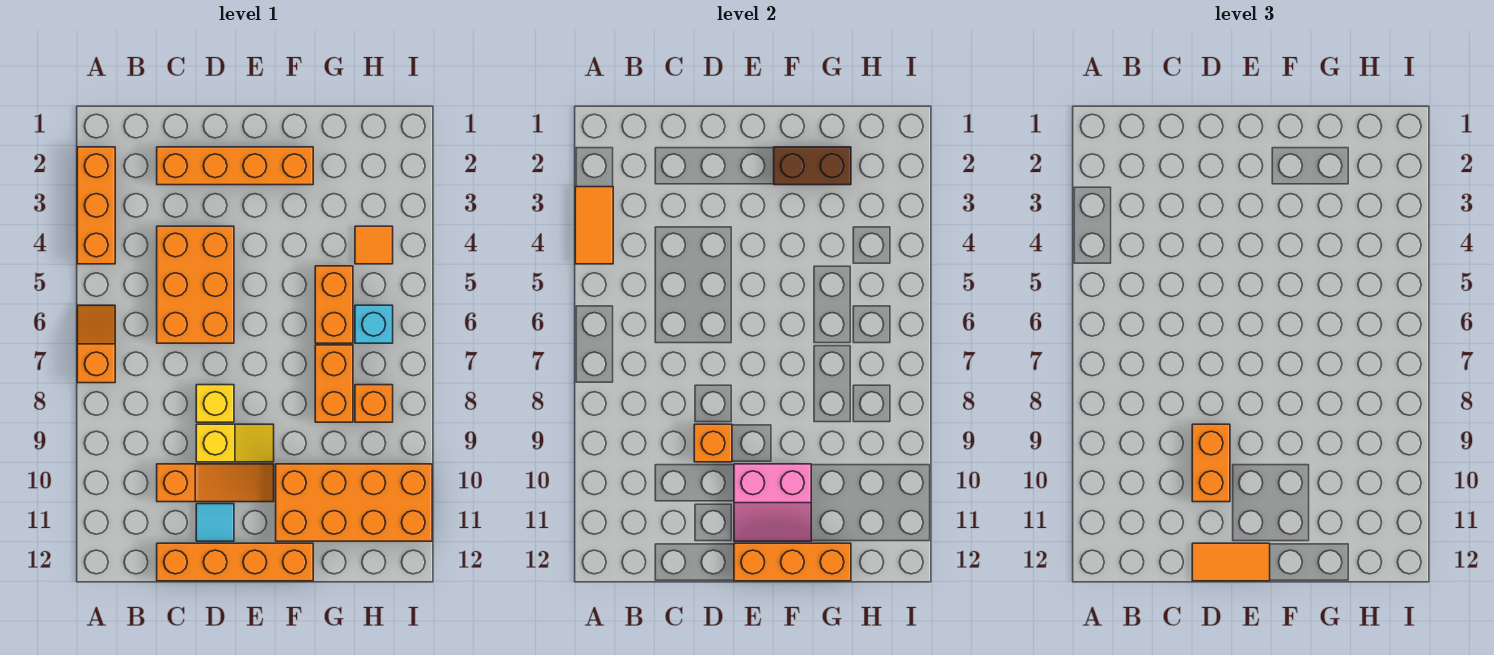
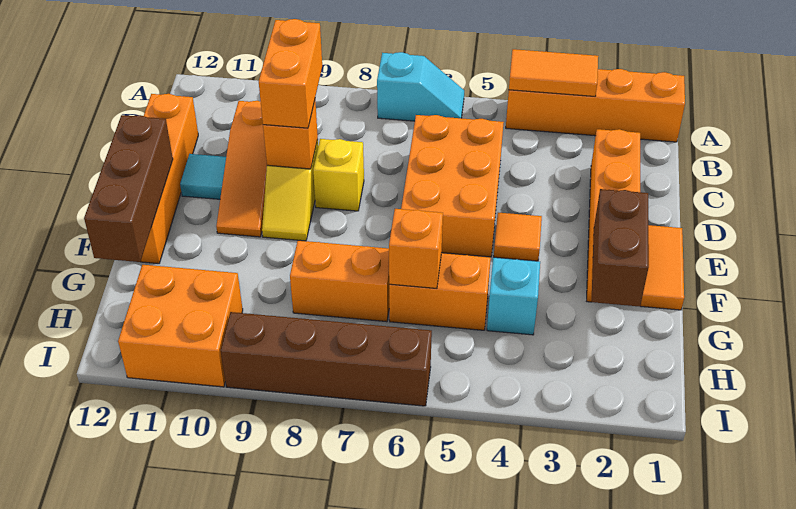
orange 1x3 brick [77,147,115,264] -> orange 1x4 brick [506,69,685,142]
orange 1x2 slope [77,305,115,383] -> cyan 1x2 slope [377,52,464,121]
orange 2x3 brick [157,226,234,343] -> orange 2x3 brick turned to [401,115,504,257]
orange 1x2 brick [1192,424,1230,502] -> orange 1x2 brick turned to [259,19,322,128]
orange 1x2 tile [1192,543,1270,581] -> orange 1x2 tile moved to [641,225,684,310]
pink 2x2 slope [734,464,811,541] -> none
orange 1x3 brick [734,543,851,581] -> brown 1x3 brick [84,115,173,262]
orange 2x4 brick [276,464,432,541] -> orange 2x2 brick [118,265,243,387]
orange 1x1 tile [355,226,393,264] -> orange 1x1 tile moved to [494,213,542,261]
cyan 1x1 brick [355,305,393,343] -> cyan 1x1 brick moved to [487,258,540,335]
orange 1x1 brick [355,385,393,422] -> orange 1x1 brick moved to [389,209,443,288]
none -> brown 1x4 brick [221,312,432,406]

